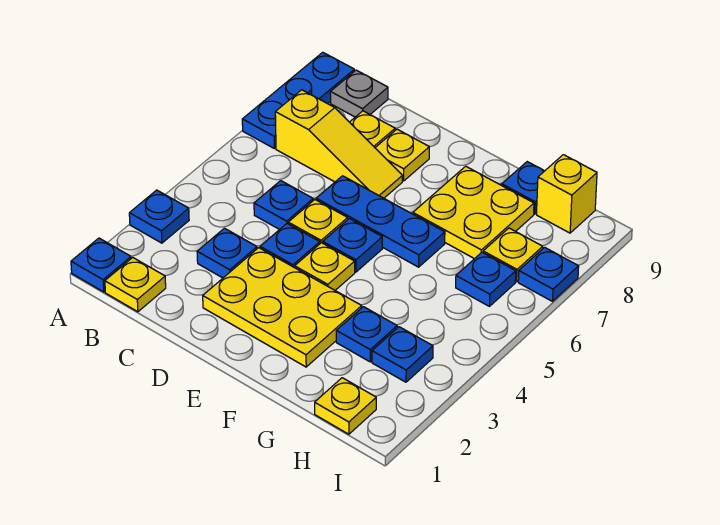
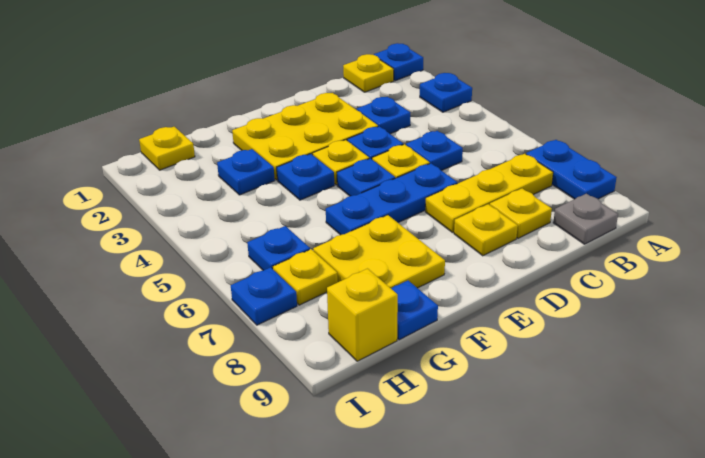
blue 1x3 plate [242,52,354,148] -> blue 1x2 plate [526,140,617,199]
yellow 1x3 slope [275,90,402,198] -> yellow 1x3 plate [425,154,553,233]
blue 1x1 plate [372,327,433,382] -> blue 1x1 plate moved to [277,154,334,200]

